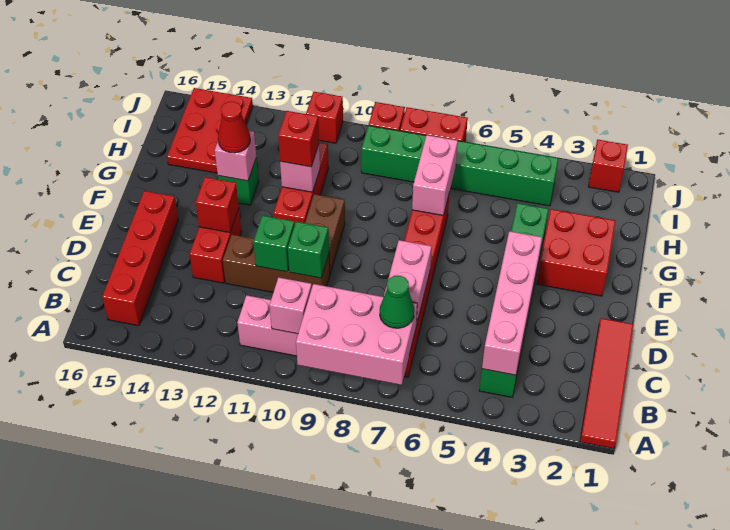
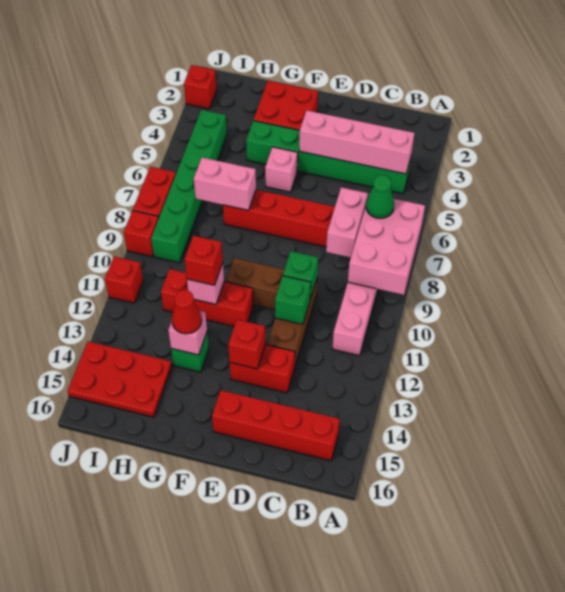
red 1x4 tile [580,318,633,449] -> none
pink 1x1 brick [270,277,312,334] -> pink 1x1 brick moved to [265,147,298,192]
pink 1x2 brick [384,240,432,325] -> pink 1x2 brick turned to [326,187,368,258]

